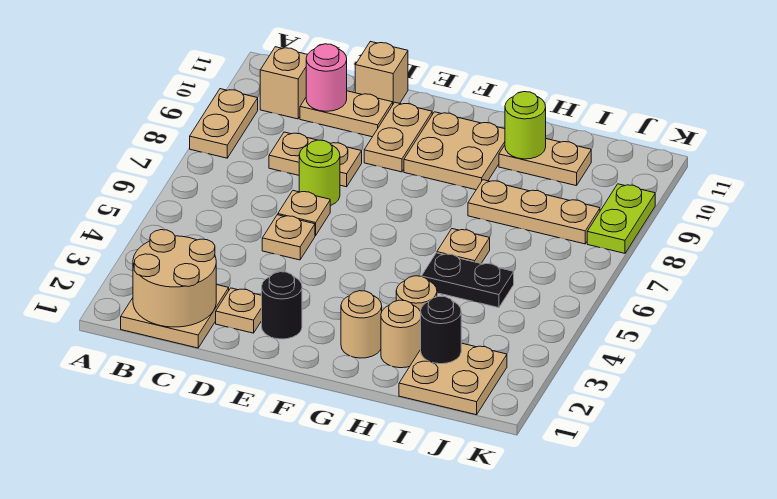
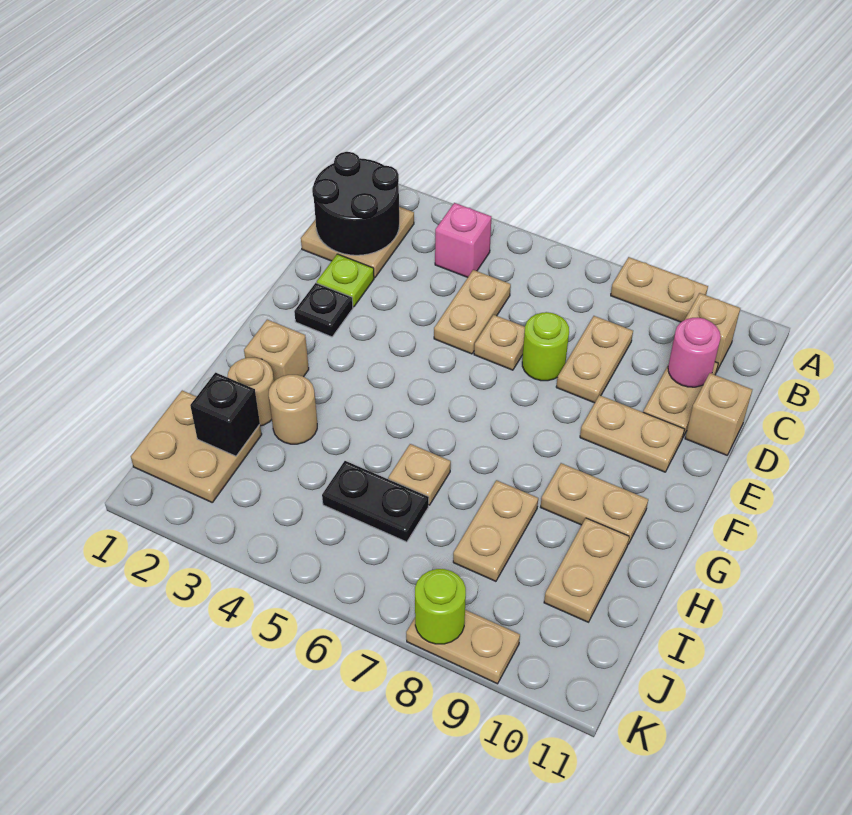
tan 2x2 round brick [133,230,216,327] -> black 2x2 round brick [312,152,399,255]
none -> pink 1x1 brick [435,203,491,277]
tan 1x1 plate [216,288,262,333] -> lime 1x1 plate [317,254,374,307]
tan 1x1 plate [262,215,315,260] -> tan 1x2 plate [434,270,511,354]
black 1x1 round brick [262,272,302,339] -> black 1x1 plate [294,283,353,337]
tan 2x2 plate [404,112,505,190] -> tan 1x2 plate [541,463,648,544]
tan 1x1 round brick [341,291,382,358] -> tan 1x1 brick [244,320,309,381]
black 1x2 plate [422,253,514,308] -> black 1x2 plate turned to [322,461,429,542]
tan 1x3 plate [468,180,600,244] -> tan 1x2 plate [453,480,538,581]
lime 1x1 round brick [505,92,546,159] -> lime 1x1 round brick moved to [415,569,466,644]
black 1x1 round brick [421,296,461,364] -> black 1x1 brick [190,373,260,456]
lime 1x2 plate [587,184,655,253] -> tan 1x2 plate [406,610,520,684]

